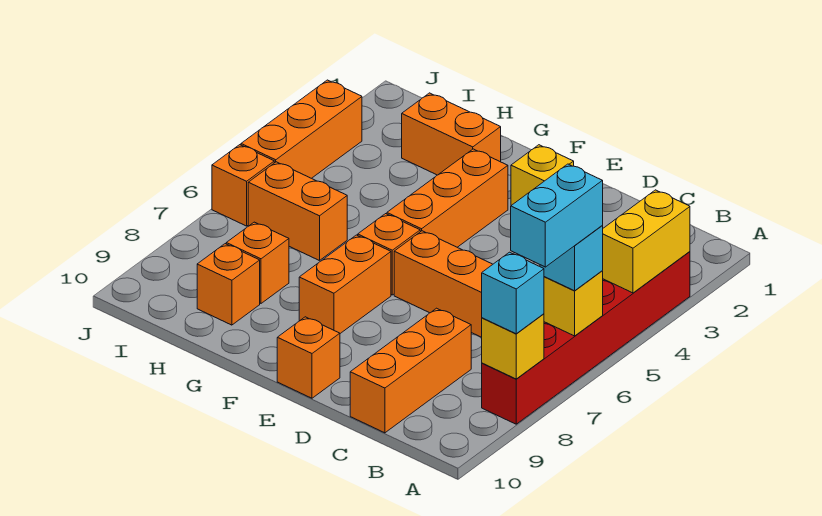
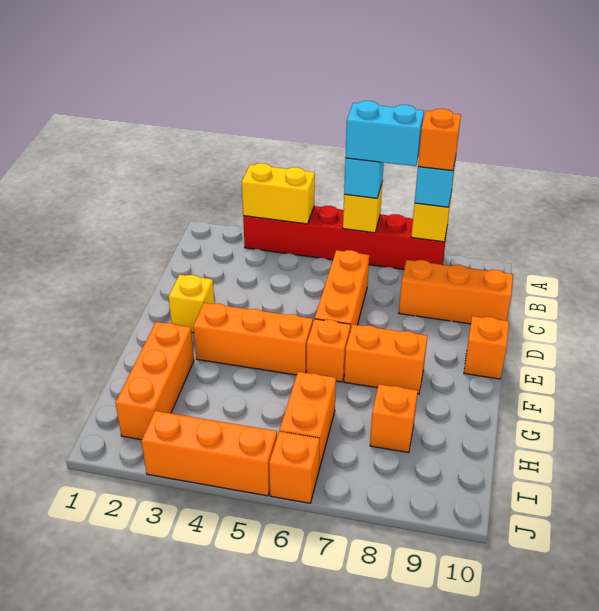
orange 1x2 brick [402,93,501,175] -> orange 1x3 brick [116,322,194,440]
orange 1x1 brick [197,244,260,325] -> orange 1x1 brick moved to [418,109,461,171]

